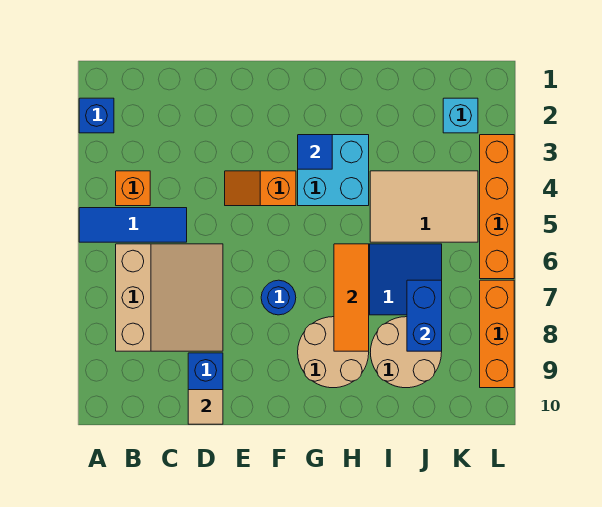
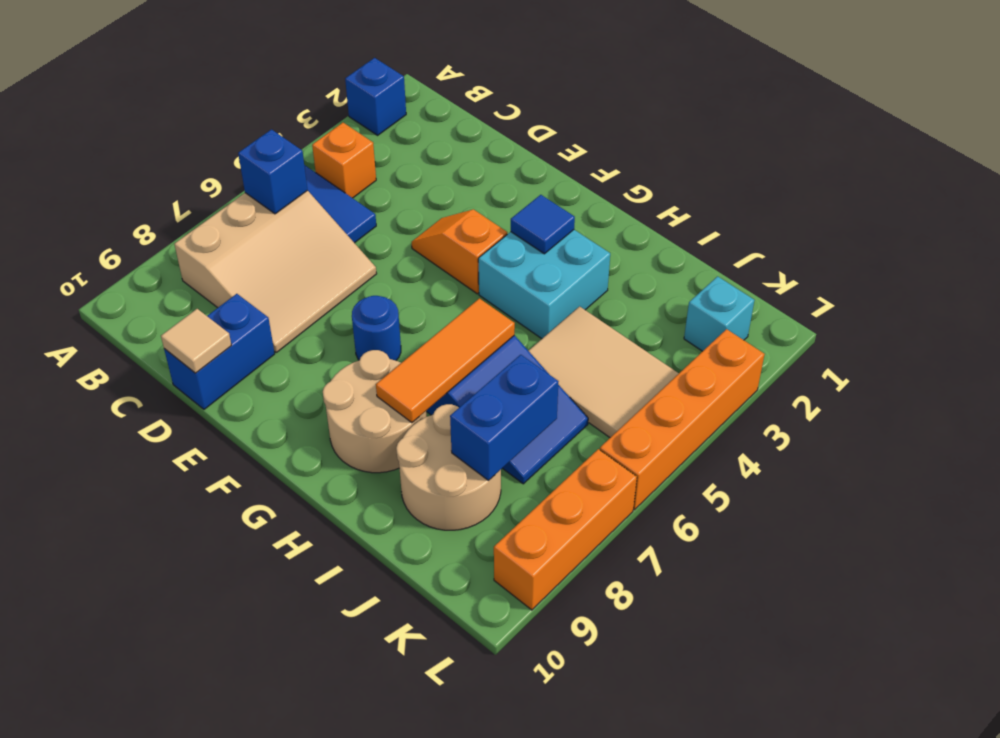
none -> blue 1x1 brick [238,130,307,214]

